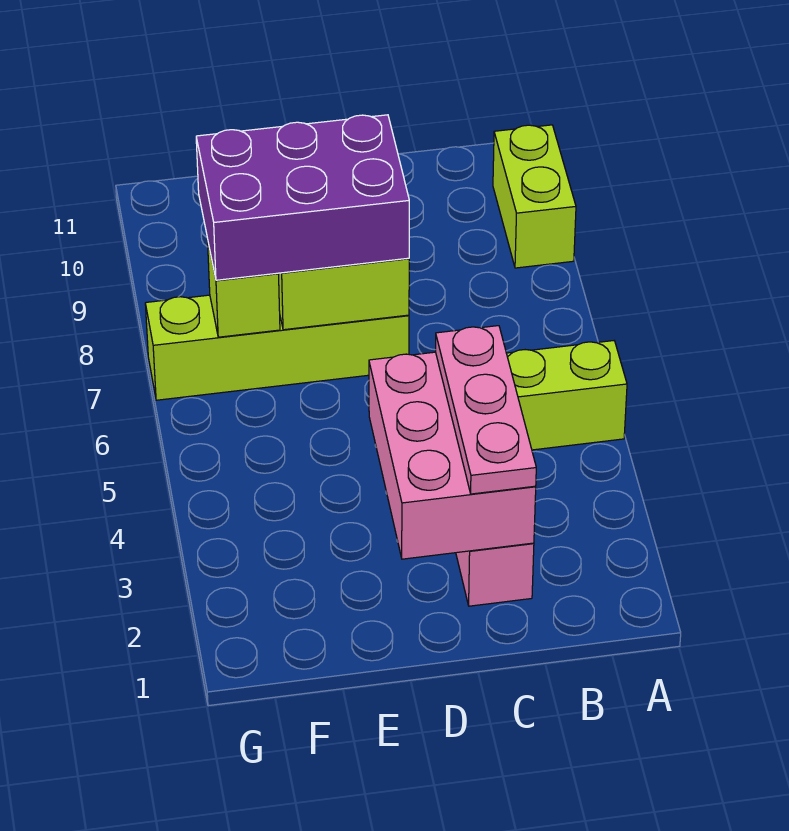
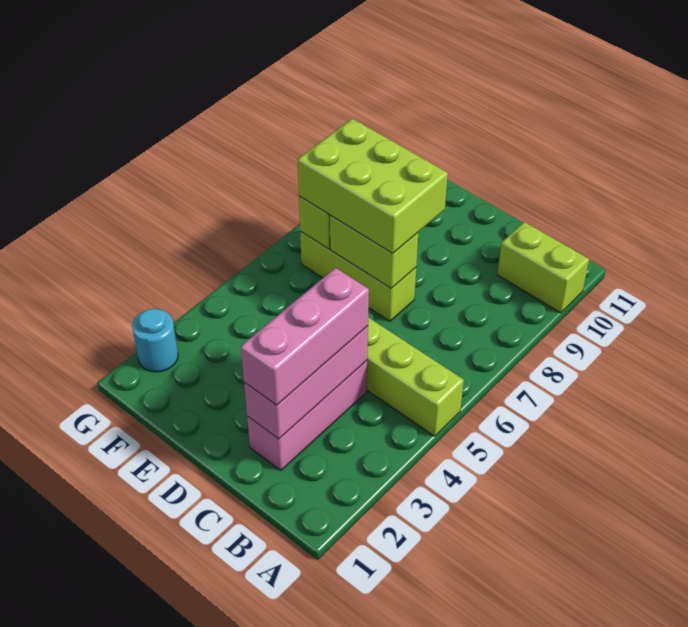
lime 1x2 brick [493,125,576,268] -> lime 1x2 brick turned to [497,222,589,313]
pink 2x3 brick [369,352,536,559] -> pink 1x3 brick [244,326,368,439]
pink 1x3 plate [435,326,536,494] -> pink 1x3 brick [241,268,369,405]
lime 1x4 brick [145,295,409,400] -> lime 1x3 brick [300,232,416,321]
purple 2x3 brick [196,115,409,280] -> lime 2x3 brick [298,119,448,254]
none -> cyan 1x1 round brick [132,309,178,372]

